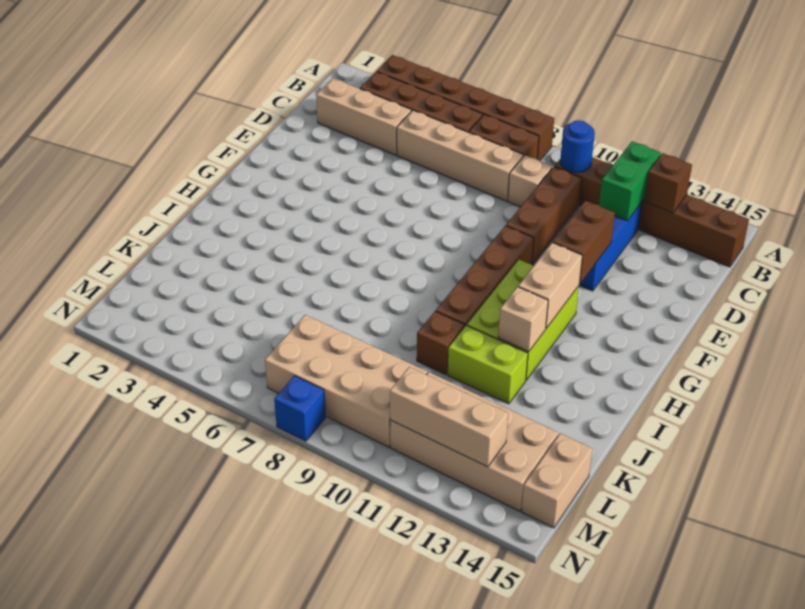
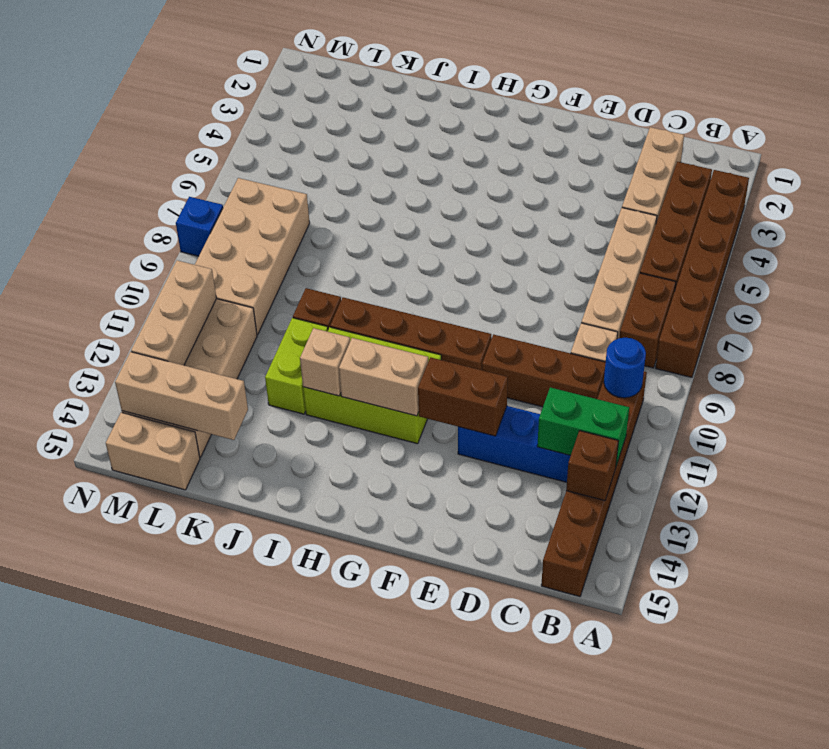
none -> tan 1x3 brick [115,352,248,440]

